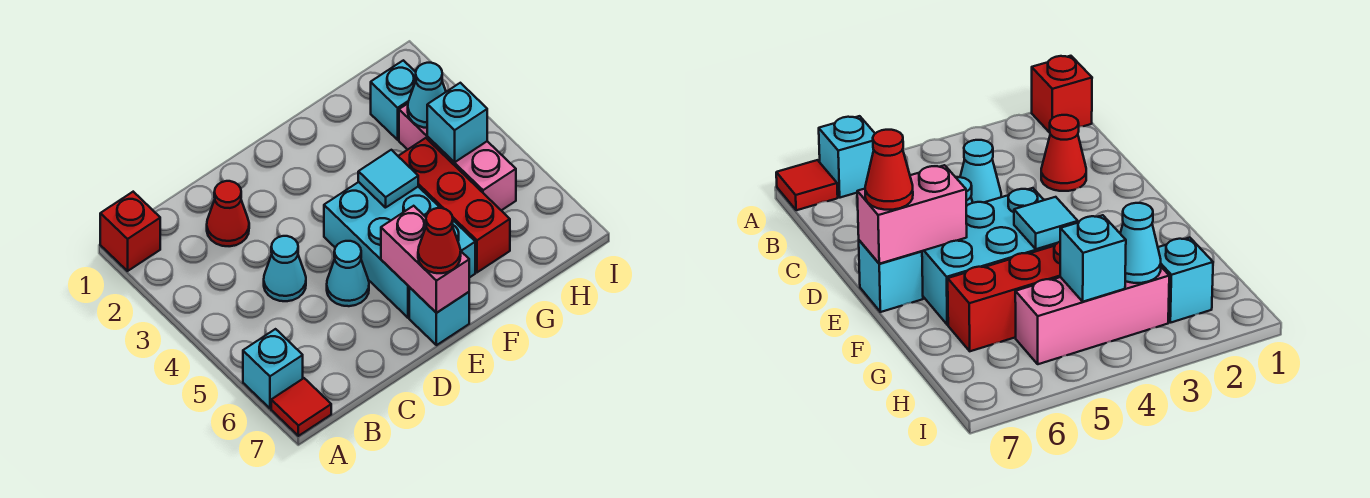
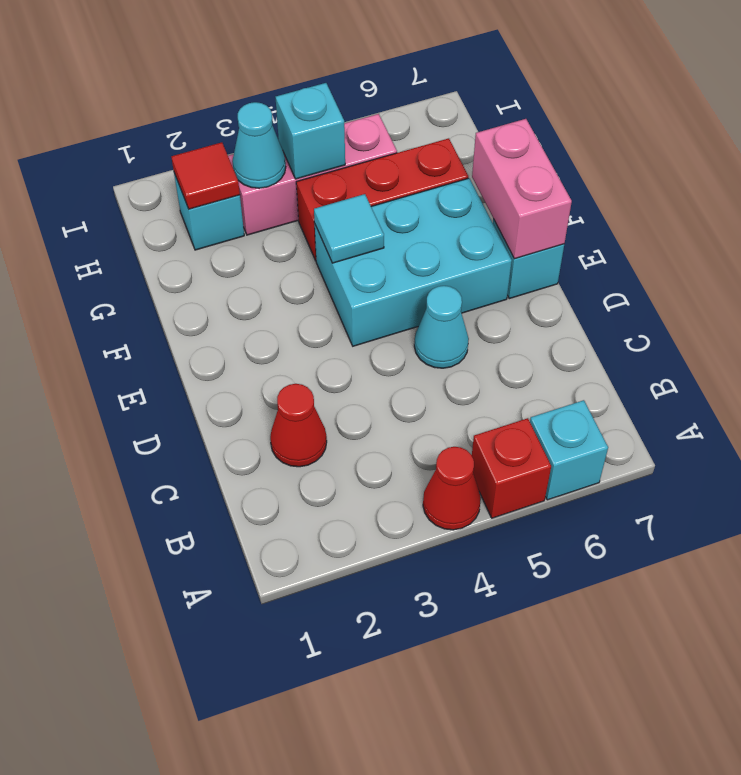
red 1x1 brick [100,192,160,271] -> red 1x1 brick moved to [472,418,551,518]
red 1x1 tile [271,378,331,436] -> red 1x1 tile moved to [171,142,240,209]
cyan 1x1 cone [264,236,306,301] -> none
pink 1x2 brick [381,206,469,313] -> pink 1x2 brick turned to [472,119,572,259]
red 1x1 cone [418,208,461,273] -> red 1x1 cone moved to [423,447,481,530]

